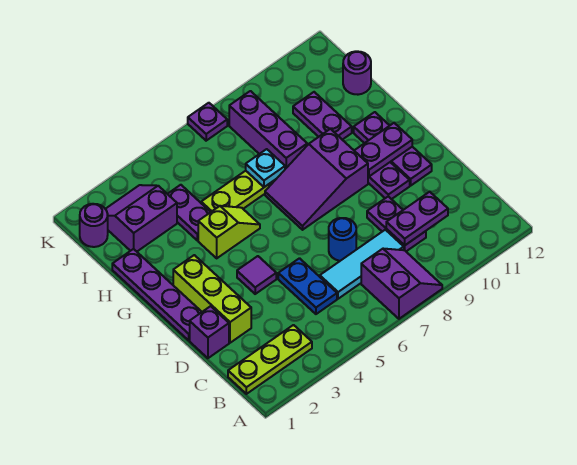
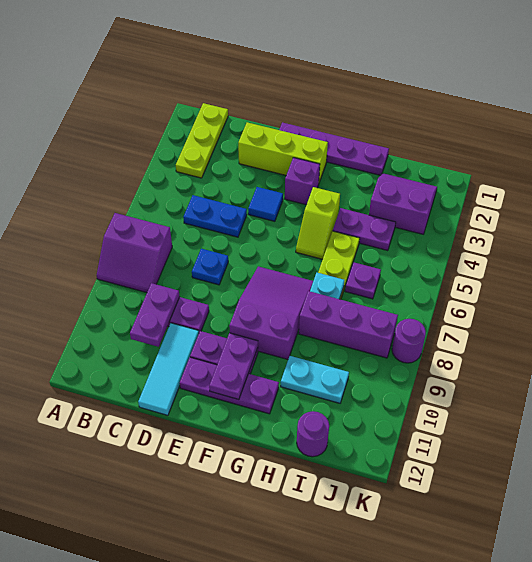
cyan 1x3 tile [320,230,404,299] -> cyan 1x3 tile moved to [138,323,199,415]
purple 1x1 brick [190,306,229,358] -> purple 1x1 brick moved to [285,158,320,205]
blue 1x1 round brick [329,218,356,261] -> blue 1x1 plate [192,249,228,285]
purple 1x1 tile [237,256,276,294] -> blue 1x1 tile [248,187,283,221]
purple 1x2 plate [293,92,352,140] -> cyan 1x2 plate [281,356,349,403]
purple 2x2 slope [106,185,177,251] -> purple 2x2 slope turned to [369,173,437,234]
purple 1x1 round brick [80,204,108,247] -> purple 1x1 round brick moved to [392,319,426,363]
purple 1x1 plate [188,103,227,141] -> purple 1x1 plate moved to [345,262,381,299]

